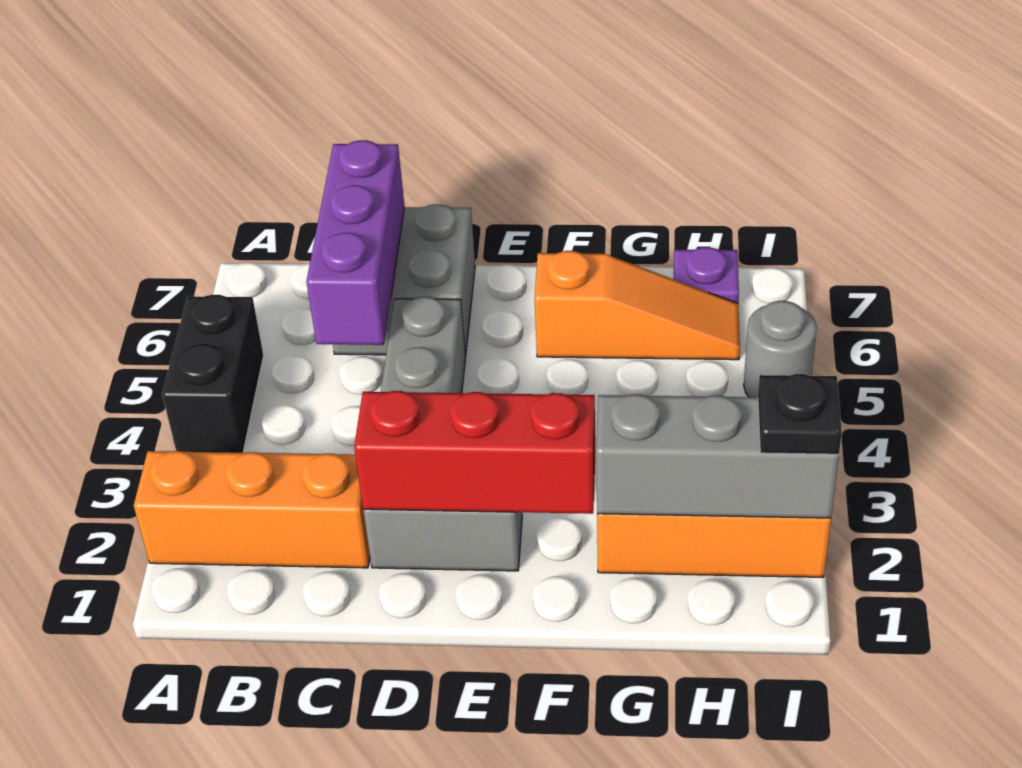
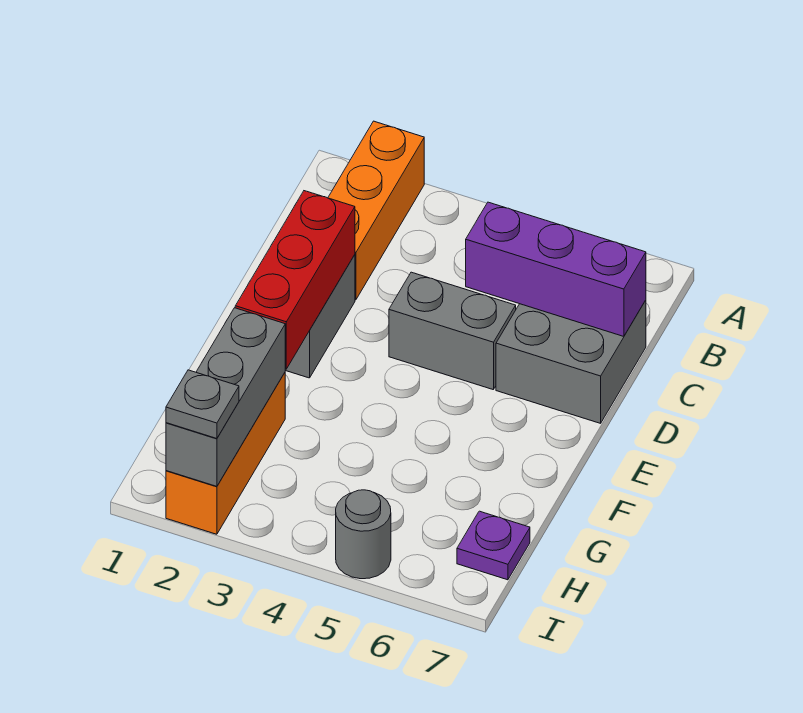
black 1x2 brick [162,295,264,453] -> none
orange 1x3 slope [534,251,740,360] -> none
black 1x1 plate [758,374,842,454] -> grey 1x1 plate [166,370,239,439]

